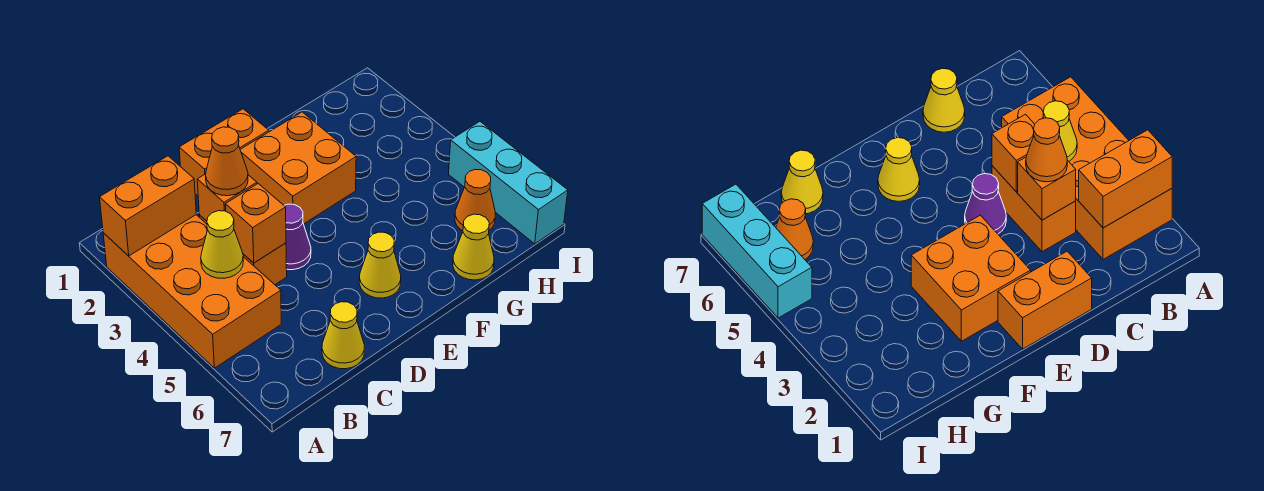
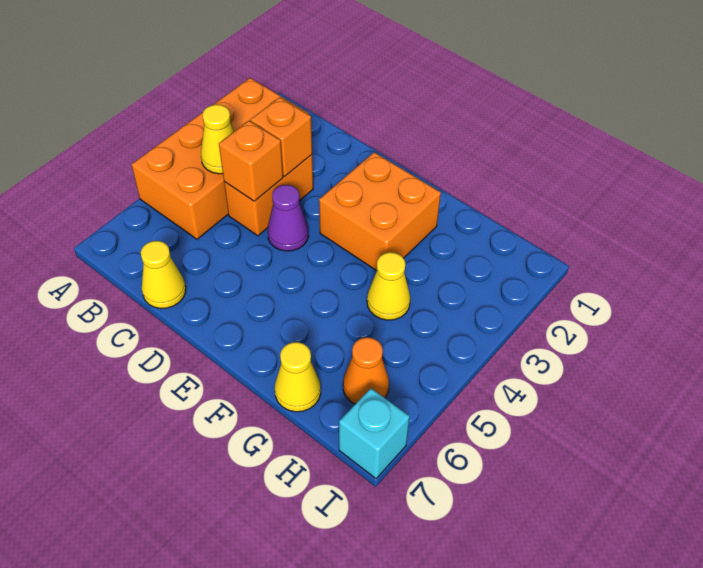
orange 1x2 brick [100,156,196,256] -> none
orange 1x1 cone [206,127,248,196] -> none
orange 1x2 brick [179,109,269,196] -> none
yellow 1x1 cone [359,232,401,298] -> yellow 1x1 cone moved to [367,252,410,320]
cyan 1x3 brick [449,122,568,244] -> cyan 1x1 brick [339,388,410,479]

